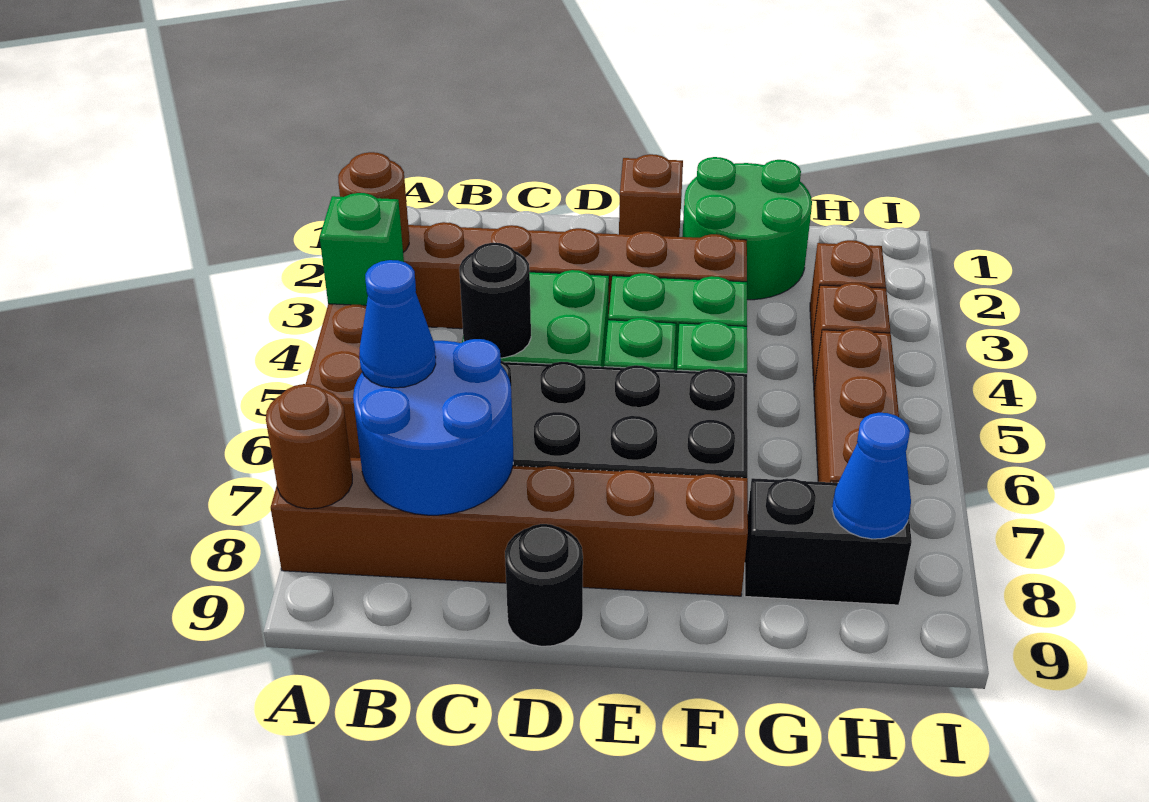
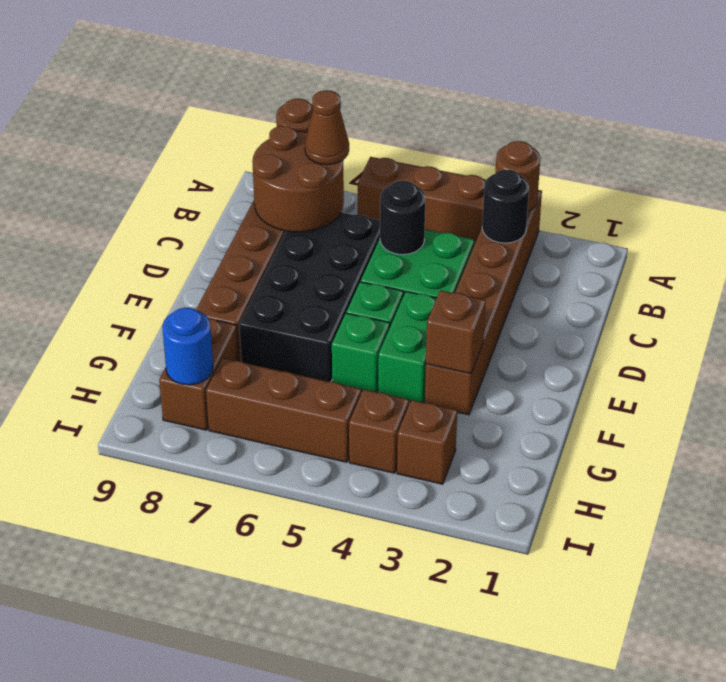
green 1x1 brick [320,193,404,306] -> none
blue 2x2 round brick [353,339,513,515] -> brown 2x2 round brick [252,126,344,232]
blue 1x1 cone [359,260,436,388] -> brown 1x1 cone [305,90,349,165]
black 1x1 round brick [505,524,583,646] -> black 1x1 round brick moved to [482,170,529,243]
brown 1x1 brick [619,154,683,237] -> brown 1x1 brick moved to [426,290,486,374]
green 2x2 round brick [682,157,812,300] -> none
black 1x2 brick [745,478,912,605] -> brown 1x2 brick [159,318,238,430]
blue 1x1 cone [832,413,911,539] -> blue 1x1 round brick [162,308,213,385]

